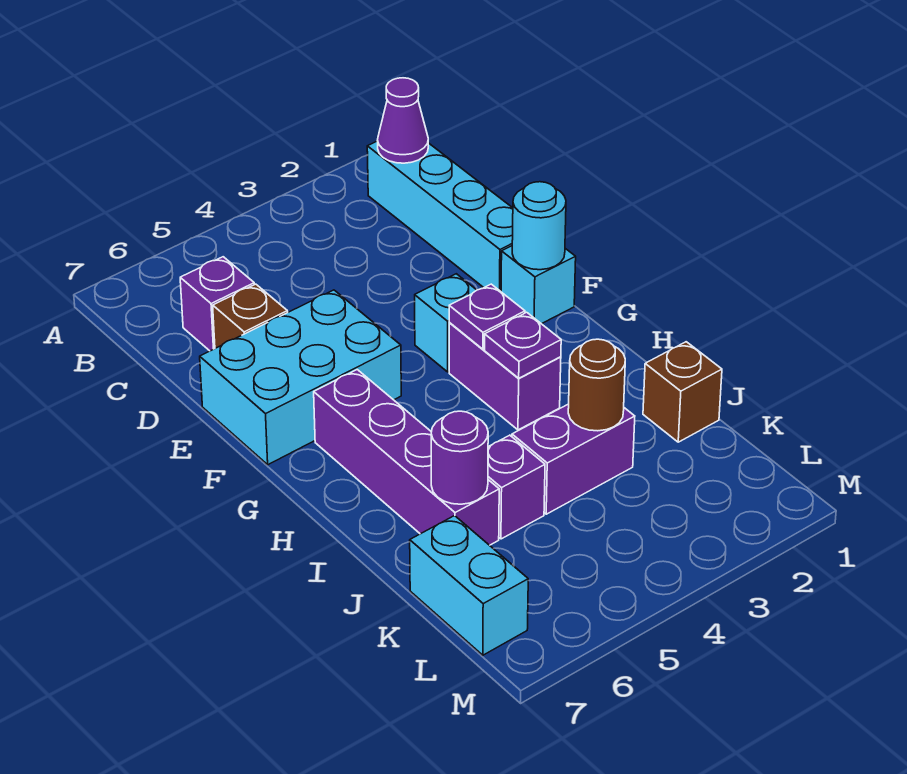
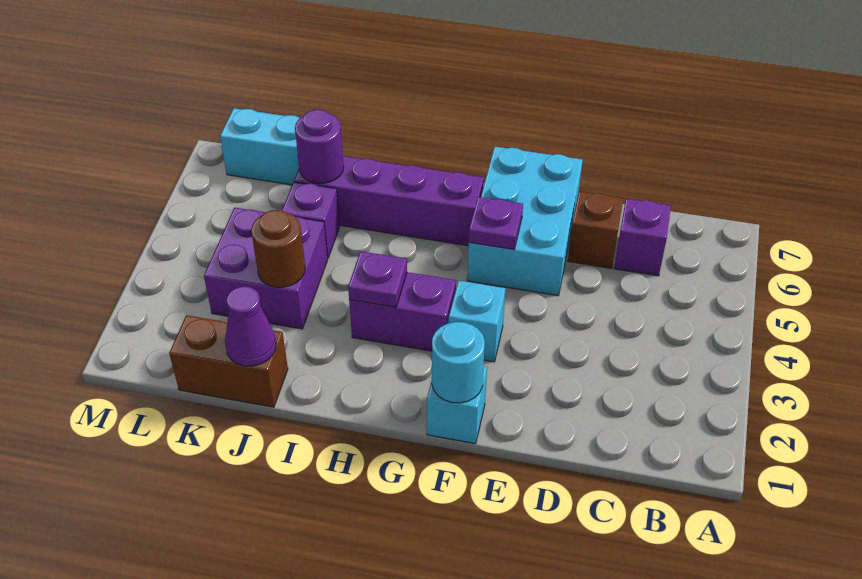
cyan 1x4 brick [367,141,513,291] -> none
purple 1x1 cone [377,78,428,163] -> purple 1x1 cone moved to [225,286,276,366]
purple 1x1 plate [449,284,525,349] -> purple 1x1 plate moved to [469,197,523,249]
brown 1x1 brick [643,342,722,442] -> brown 1x2 brick [169,315,288,407]
purple 1x2 brick [512,404,635,514] -> purple 2x2 brick [204,208,328,329]

